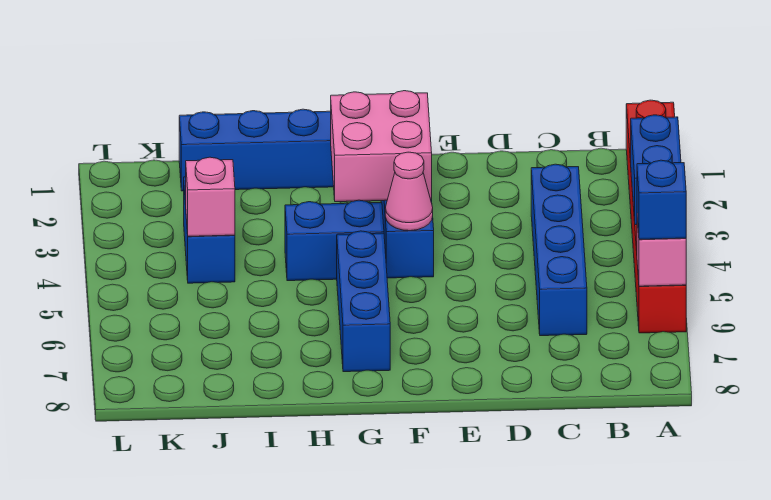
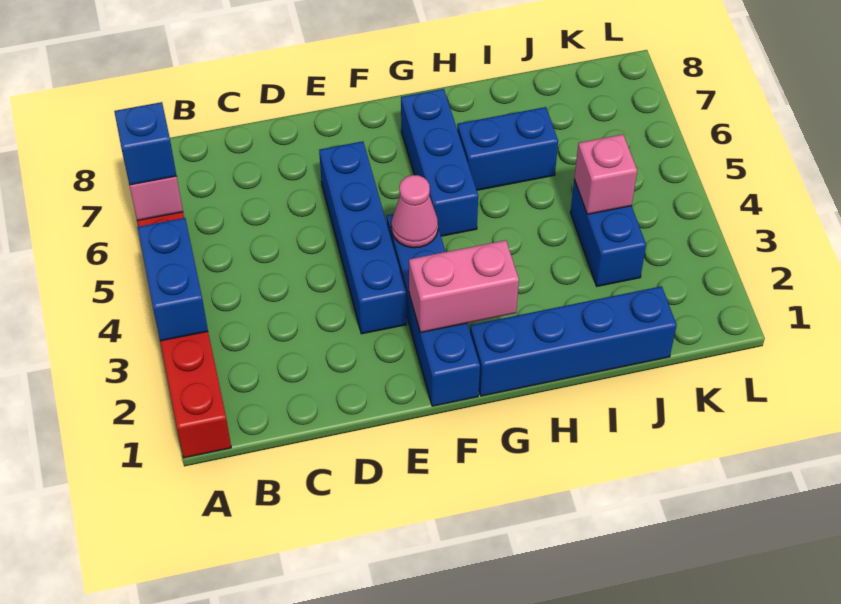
blue 1x4 brick [531,164,587,336] -> blue 1x4 brick moved to [319,141,407,334]
pink 2x2 brick [331,91,432,202] -> pink 1x2 brick [409,240,519,333]
blue 1x2 brick [285,200,384,281] -> blue 1x2 brick moved to [457,107,558,190]

